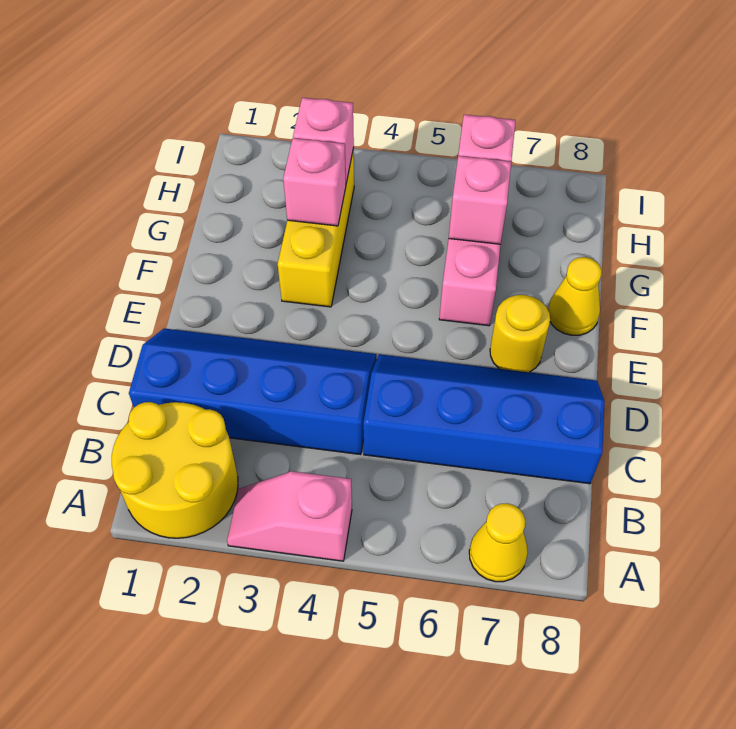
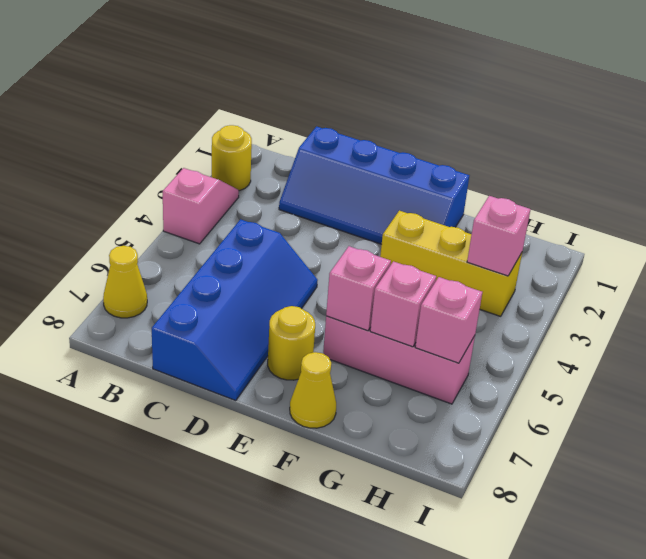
yellow 2x2 round brick [112,402,238,538] -> yellow 1x1 round brick [212,125,252,191]
blue 2x4 slope [129,328,376,455] -> blue 2x4 slope turned to [279,127,469,244]
pink 1x1 brick [283,138,346,226] -> pink 1x1 brick moved to [326,246,391,331]

